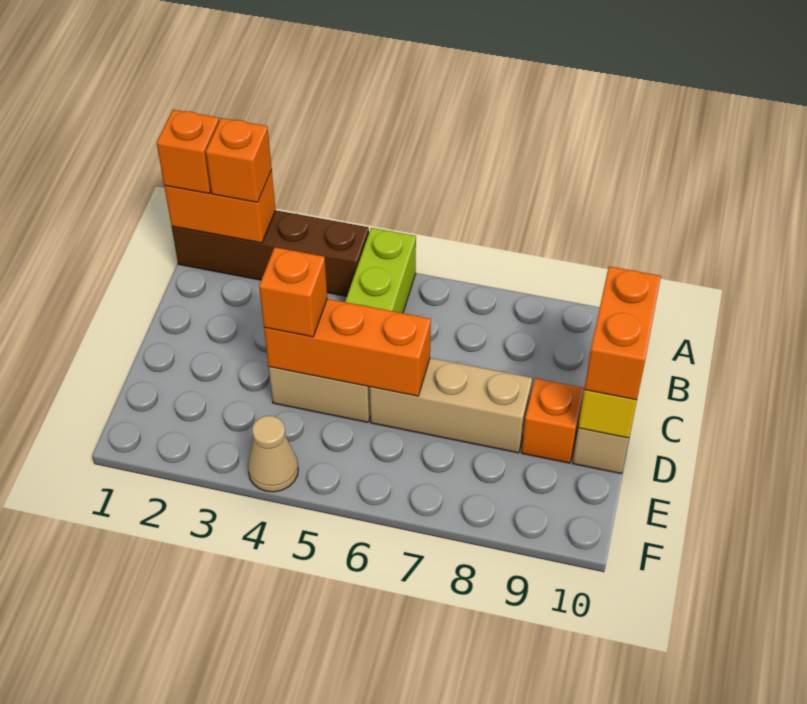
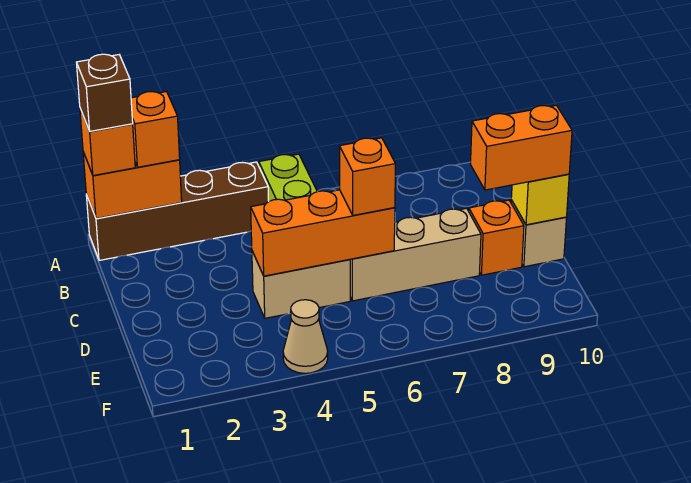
none -> brown 1x1 brick [76,54,133,131]
orange 1x2 brick [584,266,661,400] -> orange 1x2 brick turned to [470,105,572,190]
orange 1x1 brick [259,247,327,337] -> orange 1x1 brick moved to [339,138,396,215]

